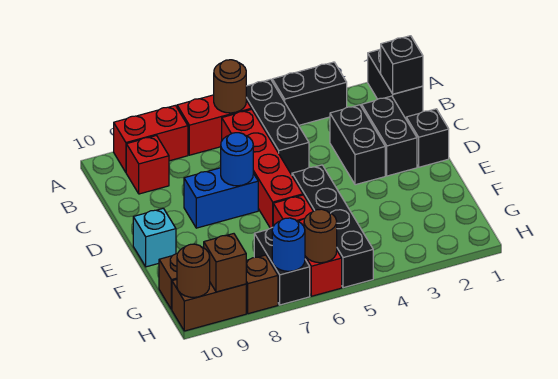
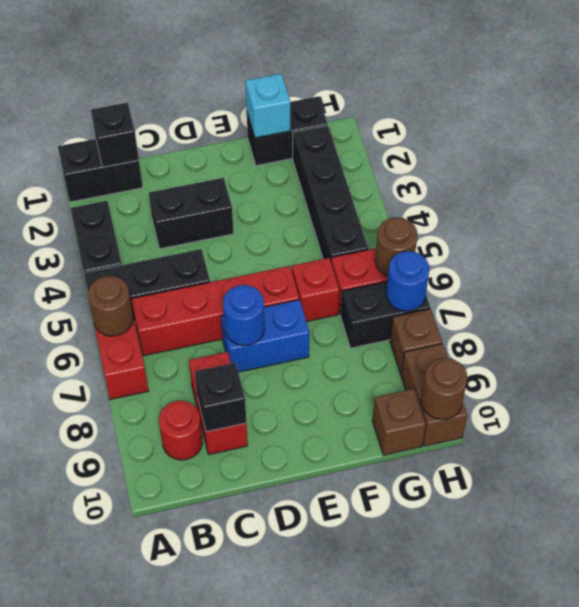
red 1x2 brick [114,105,188,172] -> red 1x2 brick moved to [189,352,248,454]
red 1x1 brick [126,136,169,194] -> red 1x1 round brick [159,401,203,460]
black 1x2 brick [362,96,417,176] -> black 1x2 brick moved to [247,96,328,166]
black 1x1 brick [406,109,449,167] -> black 1x1 brick moved to [195,363,246,432]
blue 1x2 brick [184,168,258,228] -> blue 1x2 brick turned to [221,300,310,372]
black 1x4 brick [292,165,373,288] -> black 1x4 brick turned to [293,126,368,260]
cyan 1x1 brick [133,208,176,267] -> cyan 1x1 brick moved to [245,74,291,138]
brown 1x1 brick [204,234,246,292] -> none

